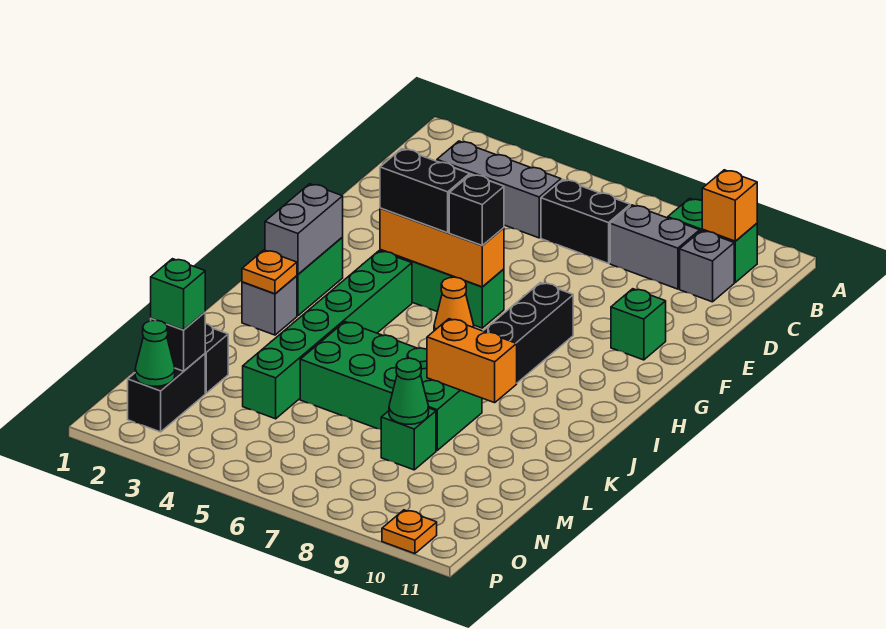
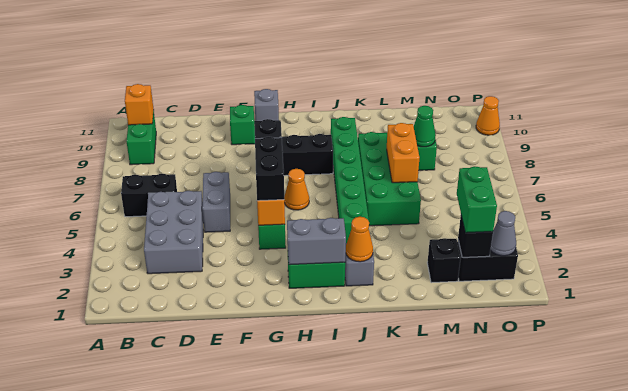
grey 1x3 brick [437,141,561,238] -> grey 2x3 brick [144,191,204,274]
black 1x2 brick [541,179,630,263] -> black 1x2 brick turned to [121,174,177,217]
grey 1x2 brick [610,205,700,289] -> grey 1x2 brick moved to [202,172,230,232]
grey 1x1 brick [680,231,734,302] -> grey 1x1 brick moved to [254,89,279,121]
green 1x6 brick [243,251,412,419] -> green 1x6 brick turned to [331,117,369,243]
orange 1x1 plate [242,250,297,294] -> orange 1x1 cone [346,217,373,262]
orange 1x2 brick [427,319,517,403] -> orange 1x2 brick moved to [387,123,420,183]
green 1x1 brick [151,259,205,330] -> green 1x2 brick [457,166,497,233]
green 1x1 cone [135,320,175,386] -> grey 1x1 cone [491,211,516,256]
orange 1x1 plate [382,510,437,554] -> orange 1x1 cone [476,96,500,135]

